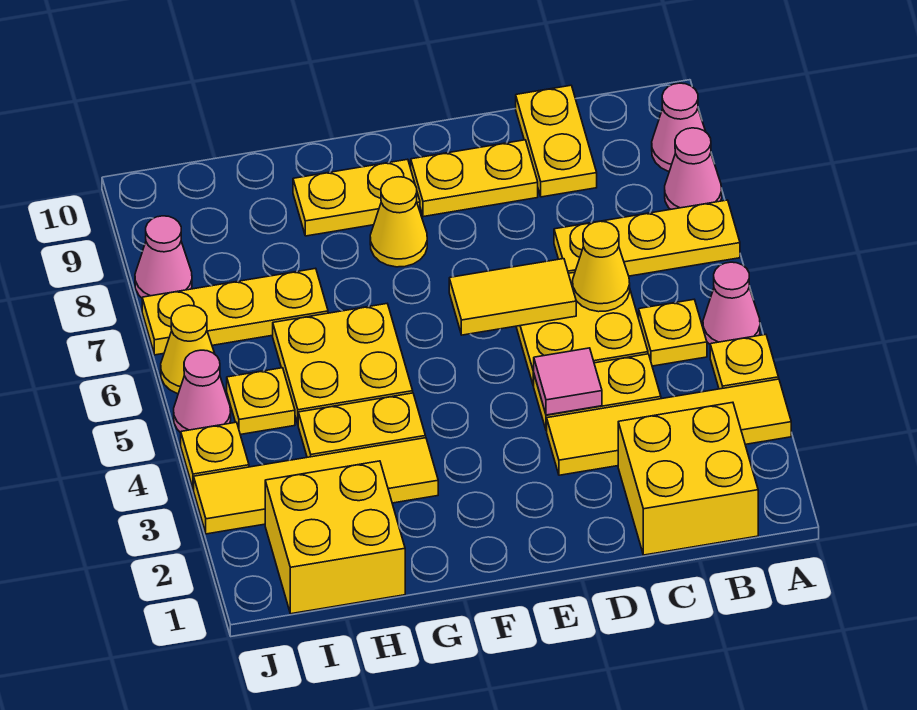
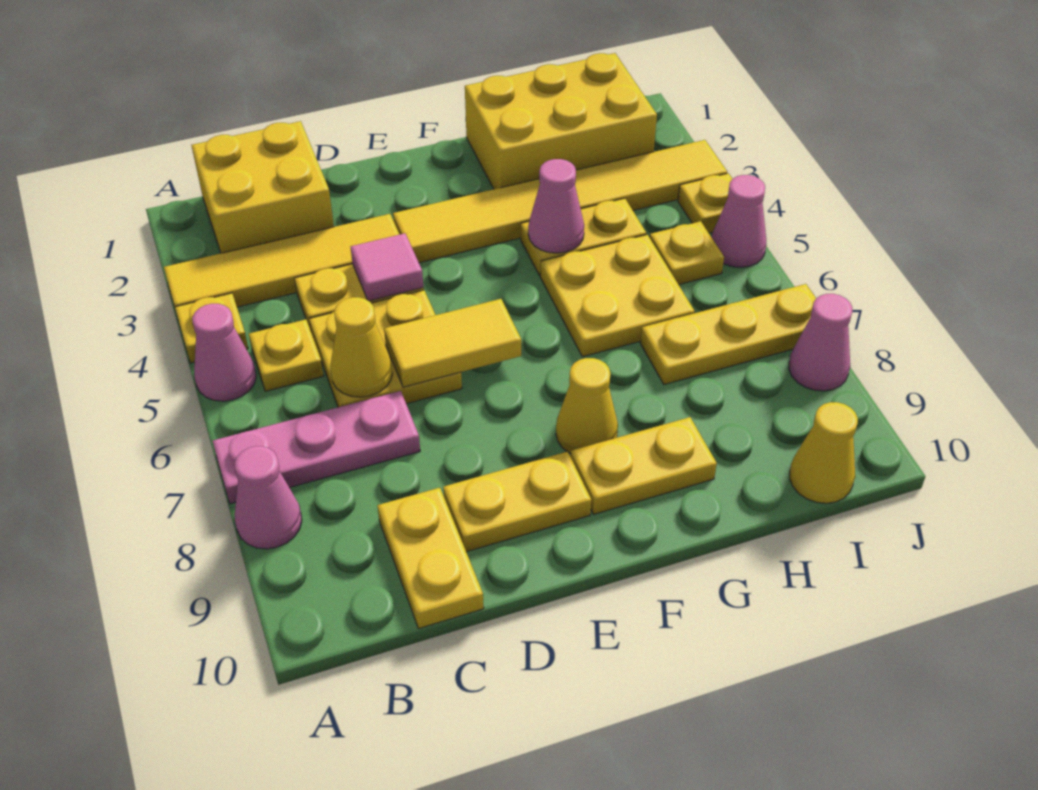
yellow 1x3 plate [554,200,740,276] -> pink 1x3 plate [213,391,420,504]
pink 1x1 cone [652,83,706,171] -> pink 1x1 cone moved to [528,159,584,253]
yellow 1x4 tile [194,438,438,534] -> yellow 1x6 tile [393,140,727,263]
yellow 2x2 brick [265,461,405,614] -> yellow 2x3 brick [465,53,657,189]
yellow 1x1 cone [161,305,215,394] -> yellow 1x1 cone moved to [790,402,858,503]

